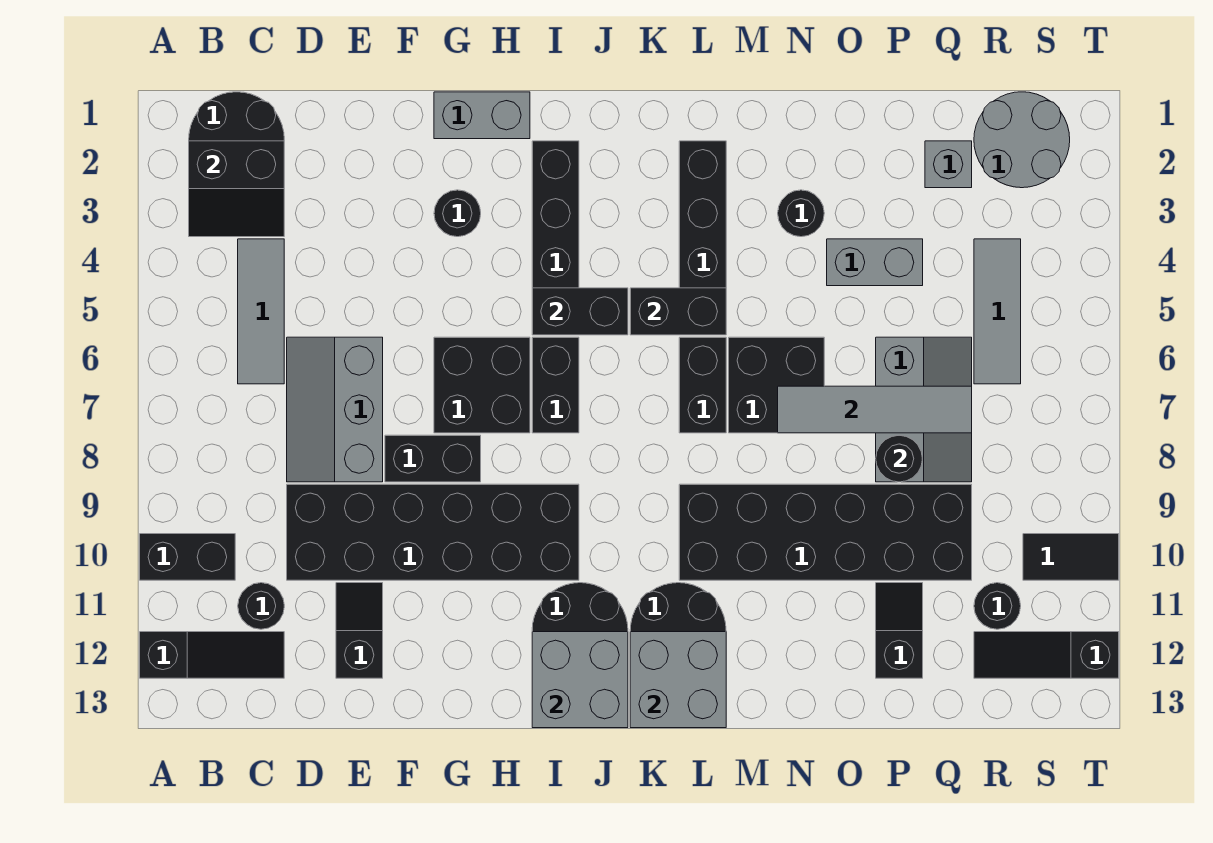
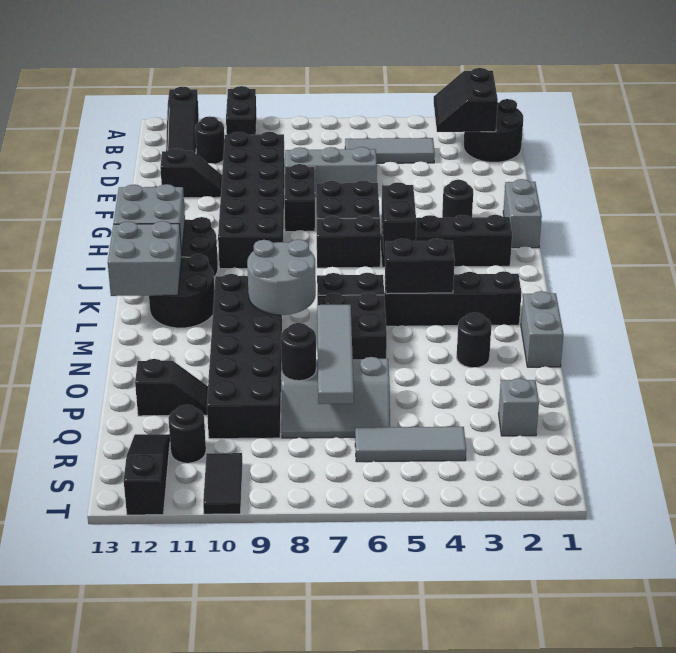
black 1x2 brick [630,288,726,335] -> black 1x2 brick turned to [385,238,455,294]
grey 1x2 brick [827,239,923,286] -> grey 1x2 brick moved to [521,291,564,367]
grey 2x2 round brick [974,92,1070,188] -> grey 2x2 round brick moved to [247,239,316,315]

